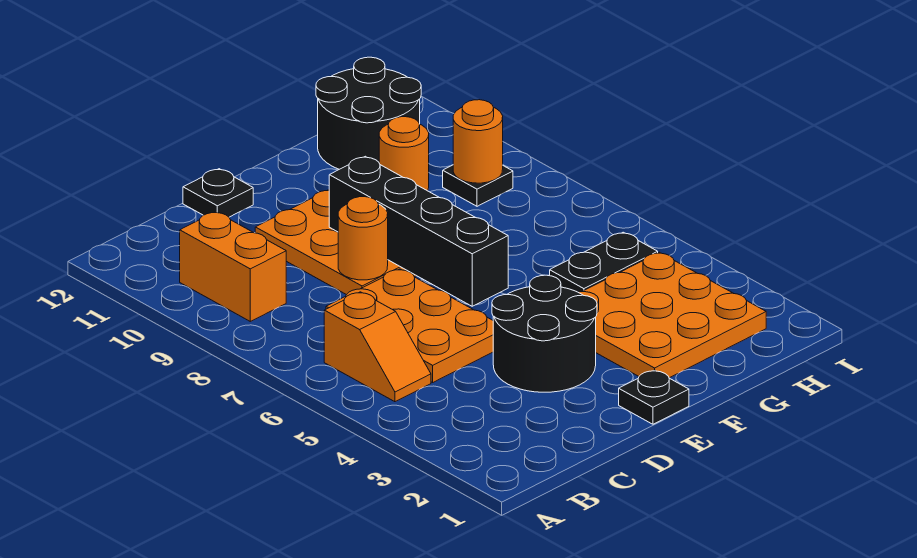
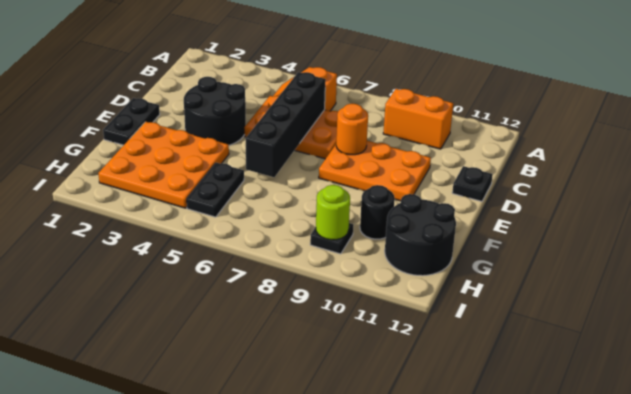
black 1x1 plate [619,370,689,424] -> black 1x2 plate [103,98,160,145]
black 1x4 brick [329,156,508,306] -> black 1x4 brick turned to [246,72,326,177]
orange 1x1 round brick [379,117,429,191] -> black 1x1 round brick [360,185,395,239]
orange 1x1 round brick [453,100,503,183] -> lime 1x1 round brick [316,185,350,240]

